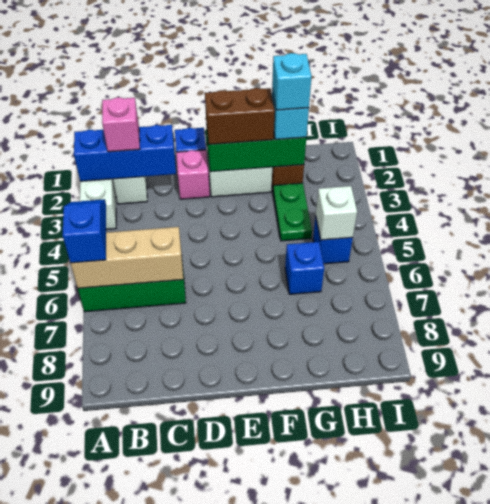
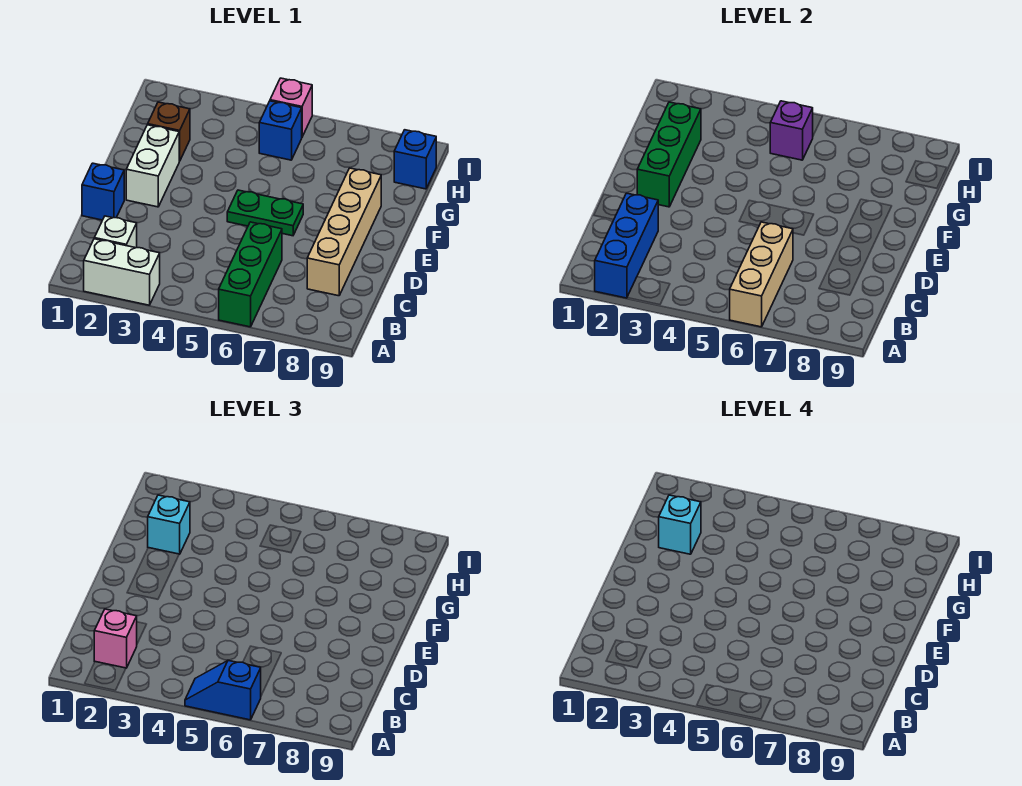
none -> tan 1x4 brick [307,168,381,296]
pink 1x1 brick [176,150,210,199] -> pink 1x1 brick moved to [270,78,312,137]
brown 1x2 brick [205,88,275,144] -> none
green 1x2 plate [273,183,312,241] -> green 1x2 plate moved to [227,190,303,236]
blue 1x1 brick [285,242,324,294] -> blue 1x1 brick moved to [394,130,436,189]
white 1x1 brick [316,186,357,240] -> purple 1x1 brick [770,101,813,160]

